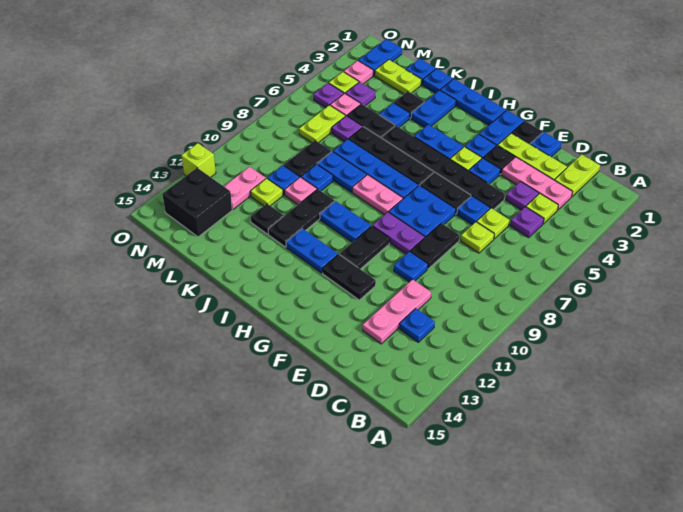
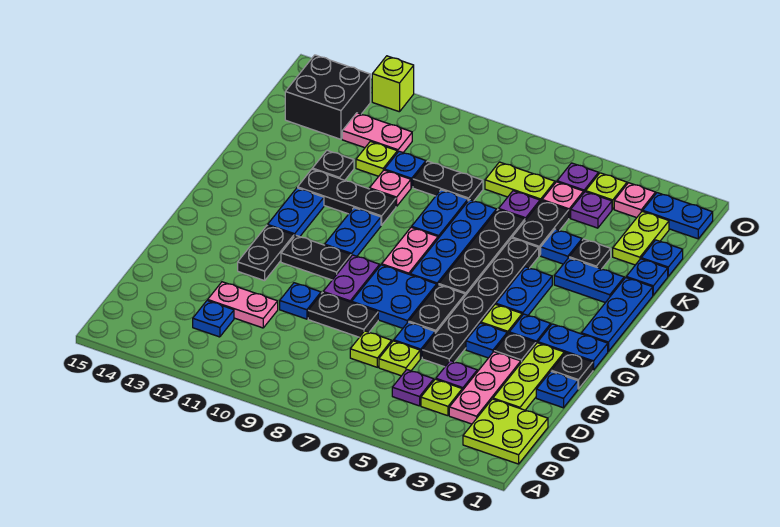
lime 1x2 plate [555,155,600,196] -> lime 2x2 plate [463,399,548,464]
pink 1x3 plate [363,279,431,344] -> pink 1x2 plate [208,282,278,328]
blue 1x1 plate [301,164,333,191] -> none

